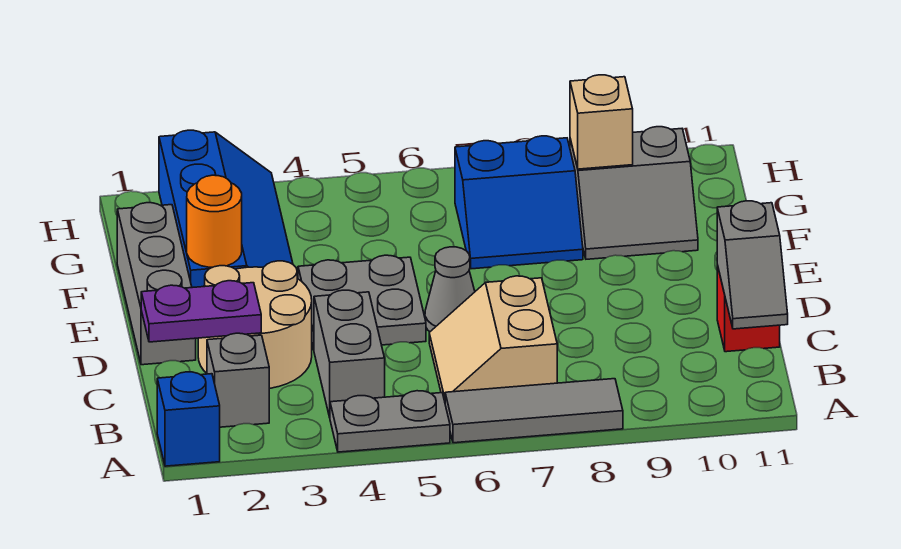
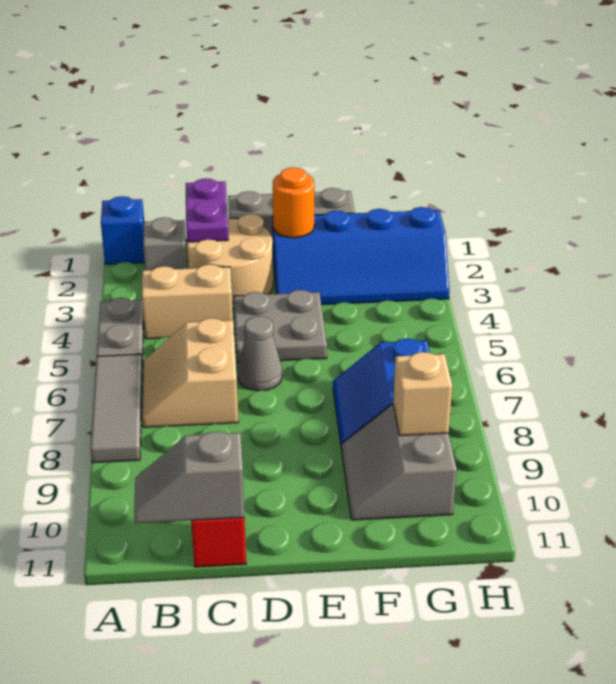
grey 1x2 brick [314,290,385,417] -> tan 1x2 brick [142,264,233,339]
tan 2x2 slope [429,276,557,401] -> tan 2x2 slope turned to [143,318,238,427]

